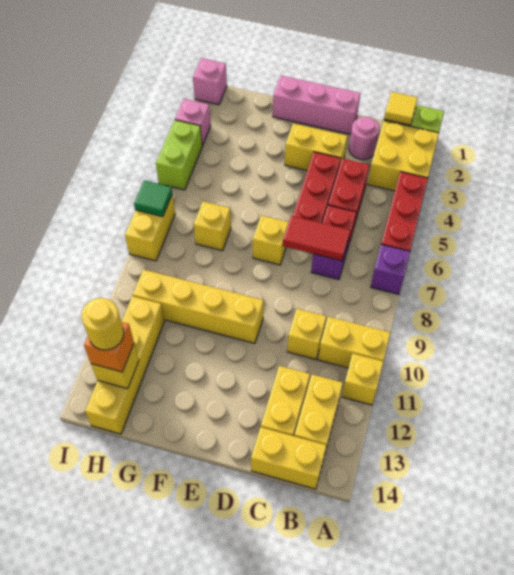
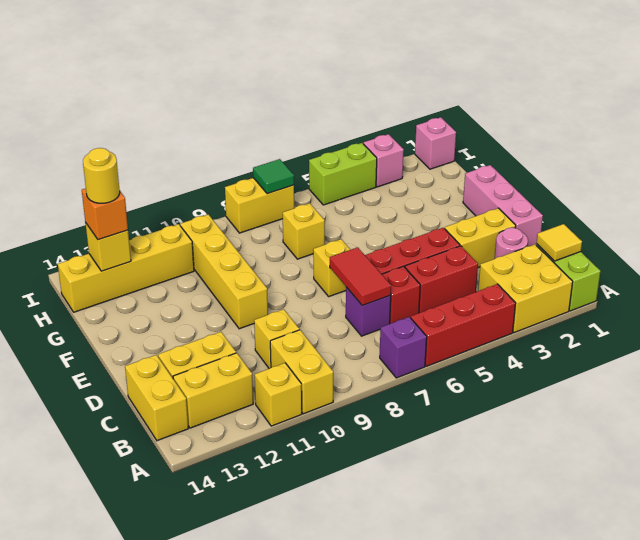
yellow 1x2 brick [285,123,347,170] -> yellow 1x2 brick turned to [445,208,516,268]

